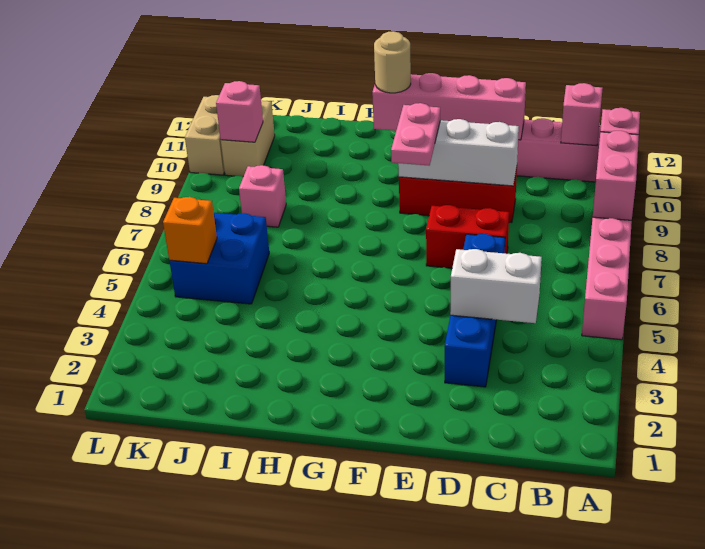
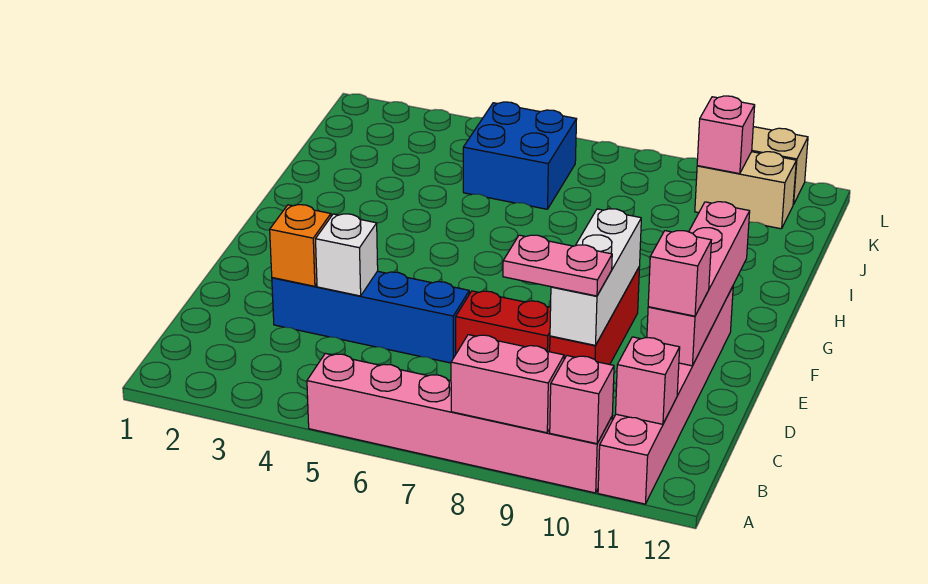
white 1x2 brick [450,249,542,323] -> white 1x1 brick [316,214,378,296]
red 1x2 brick [426,205,509,268] -> red 1x2 brick turned to [456,291,551,353]
pink 1x2 plate [391,103,440,165] -> pink 1x2 plate moved to [503,235,612,296]
tan 1x1 round brick [374,31,411,93] -> none
pink 1x1 brick [239,165,286,227] -> pink 1x1 brick moved to [648,231,711,316]
orange 1x1 brick [163,197,217,264] -> orange 1x1 brick moved to [270,205,331,286]

